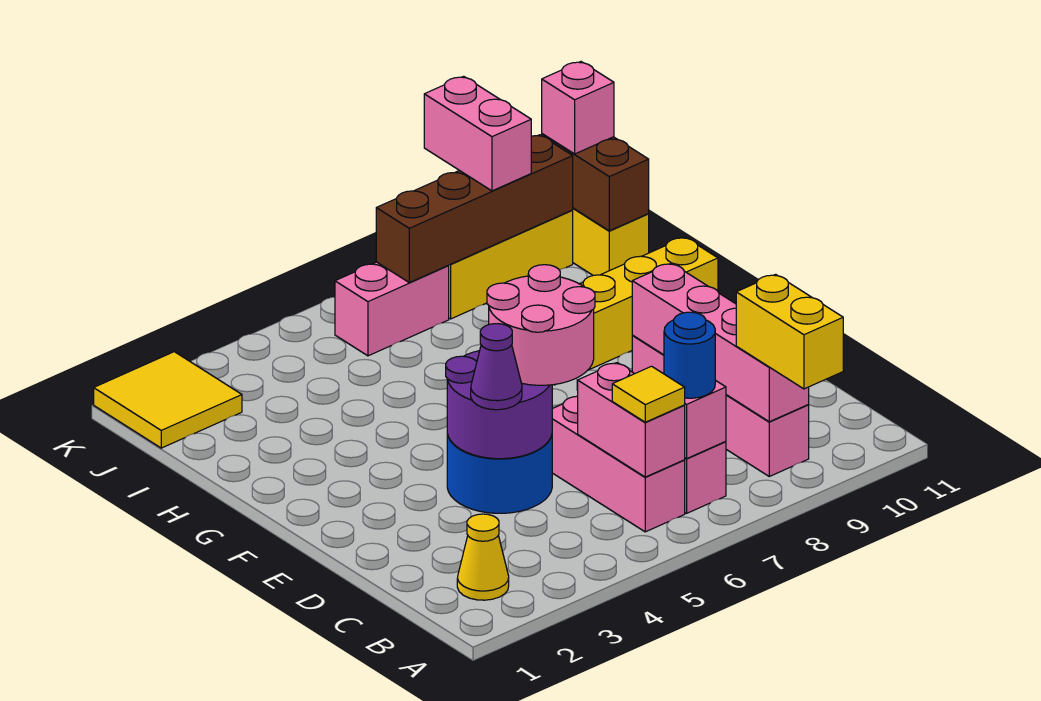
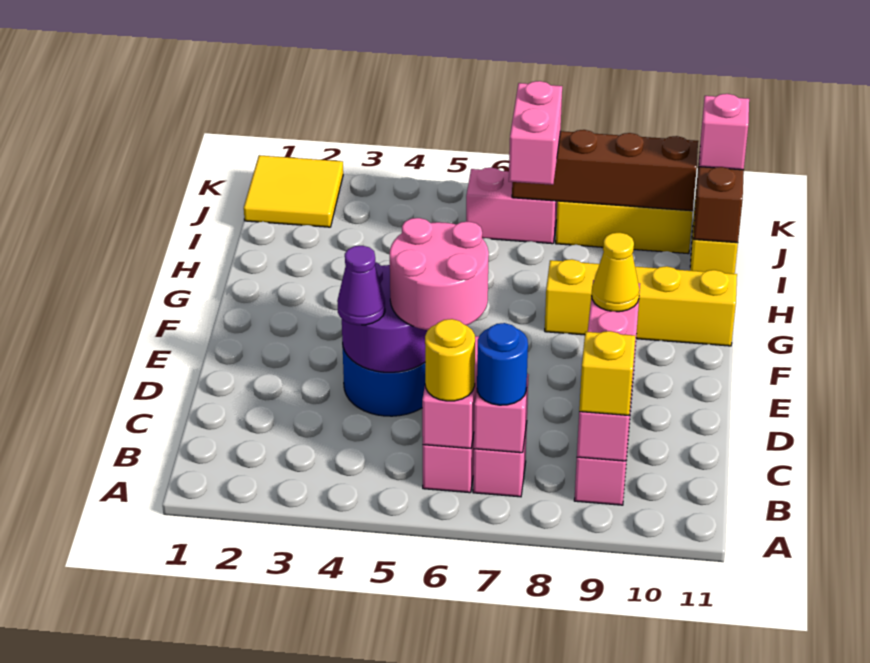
yellow 1x2 brick [736,274,843,389] -> yellow 1x1 brick [579,331,635,415]
yellow 1x1 cone [457,514,509,600] -> yellow 1x1 cone moved to [592,233,640,312]
yellow 1x1 tile [612,366,685,422] -> yellow 1x1 round brick [425,319,475,401]
pink 1x2 brick [424,76,531,191] -> pink 1x2 brick moved to [509,81,562,185]

